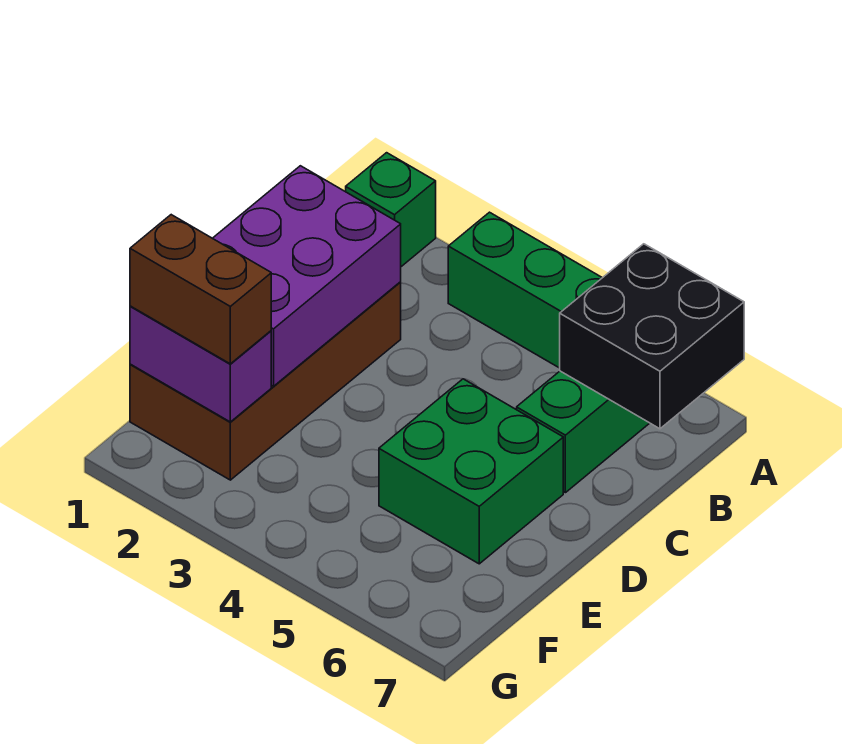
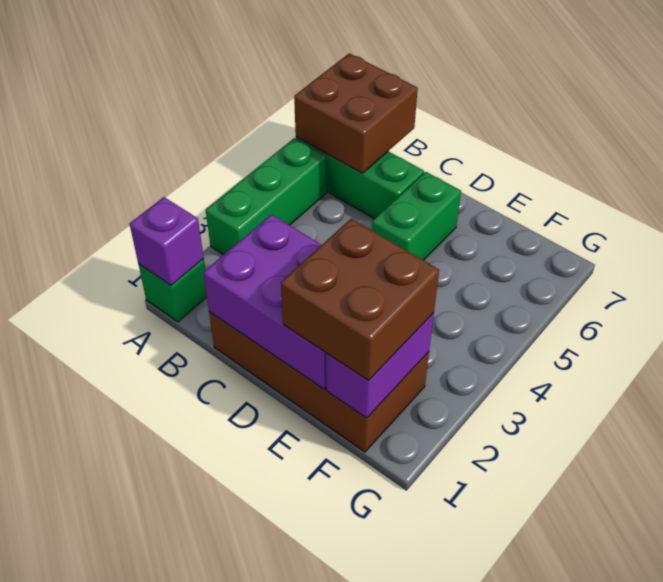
none -> purple 1x1 brick [130,197,204,285]
black 2x2 brick [560,244,744,429] -> brown 2x2 brick [294,53,418,173]
green 2x2 brick [379,379,563,564] -> green 1x2 brick [372,172,461,260]
brown 1x2 brick [130,215,271,364] -> brown 2x2 brick [281,218,439,380]

